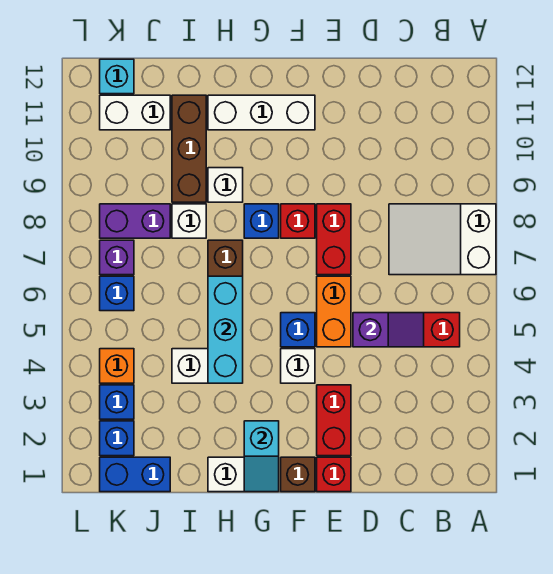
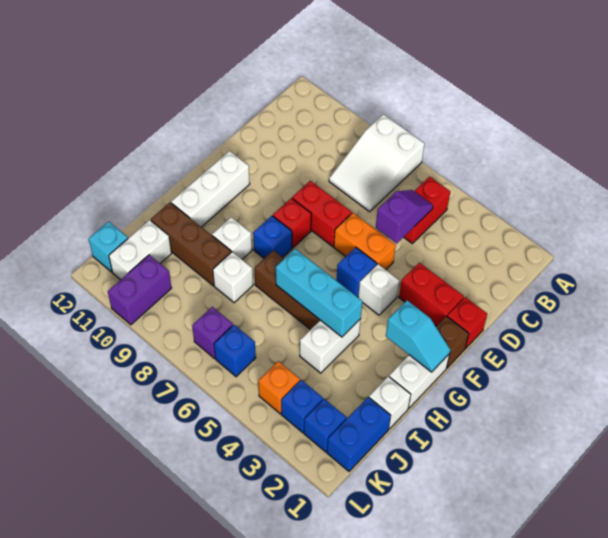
none -> white 1x1 brick [369,376,411,429]
purple 1x2 brick [100,204,170,238] -> purple 1x2 brick moved to [108,255,171,325]

